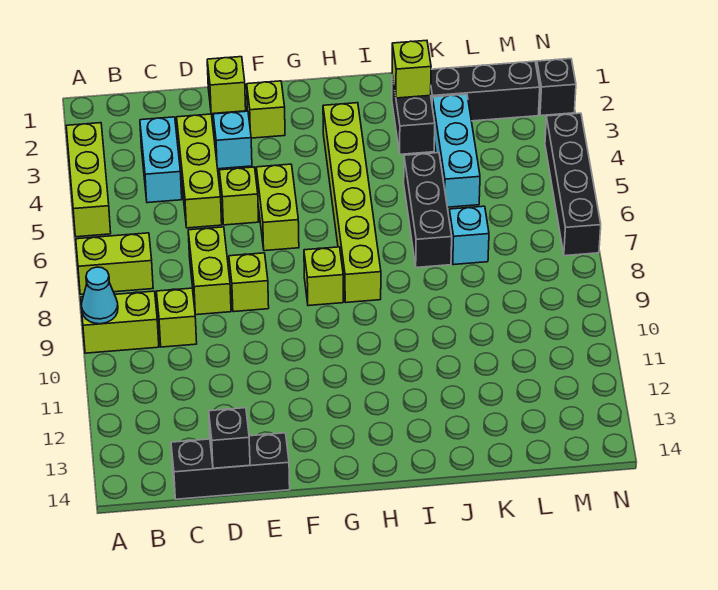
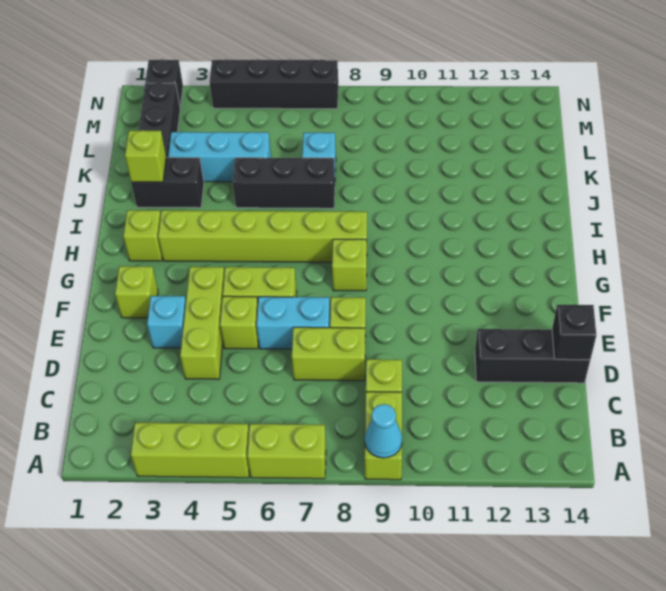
lime 1x2 brick [76,233,153,294] -> lime 1x2 brick turned to [247,424,326,479]
cyan 1x2 brick [140,117,182,203] -> cyan 1x2 brick moved to [257,297,330,349]
black 1x3 brick [171,433,290,499] -> black 1x3 brick turned to [475,329,590,383]
lime 1x3 brick [177,114,222,228] -> lime 1x3 brick turned to [180,267,225,379]
lime 1x1 brick [207,57,246,114] -> lime 1x1 brick moved to [123,210,162,261]

